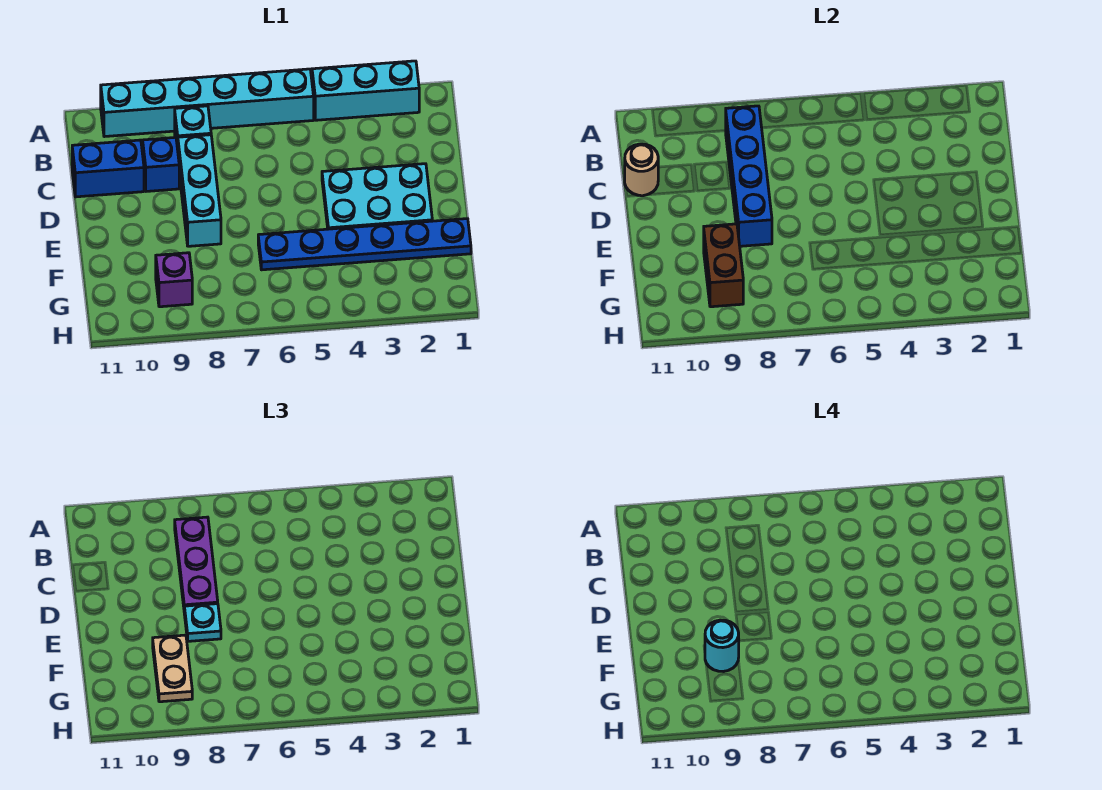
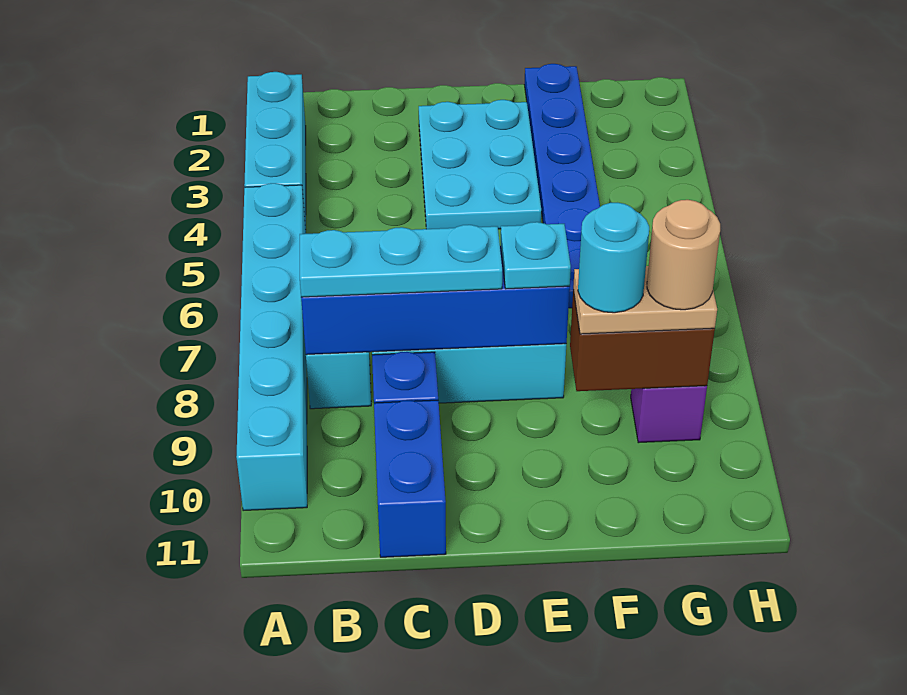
purple 1x3 plate [175,517,218,606] -> cyan 1x3 plate [300,225,502,297]
tan 1x1 round brick [625,144,658,196] -> tan 1x1 round brick moved to [647,200,720,310]

